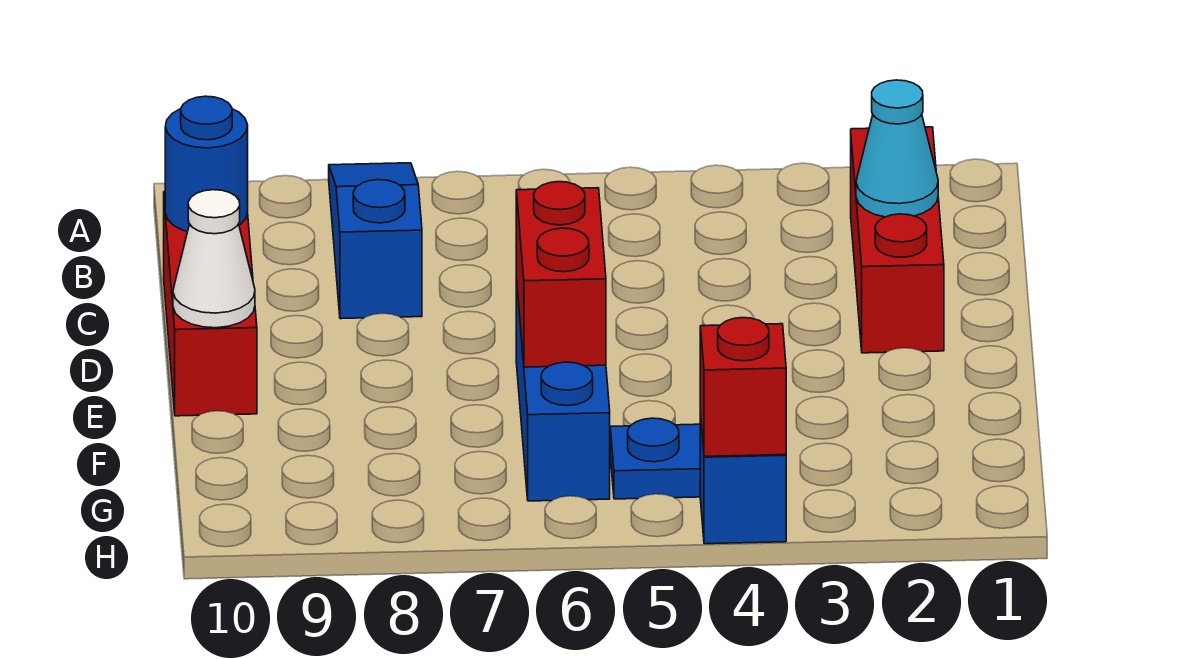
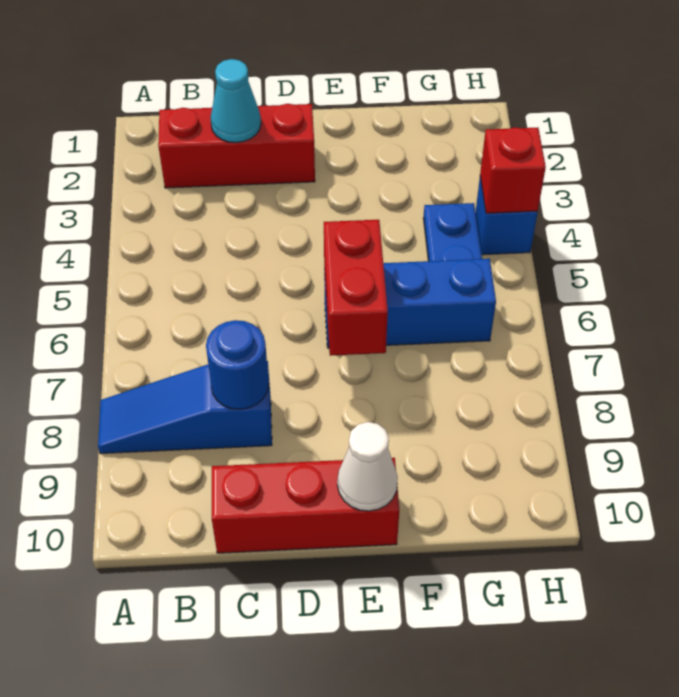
blue 1x1 round brick [165,96,248,232] -> blue 1x1 round brick moved to [206,320,269,409]
red 1x2 brick [516,182,606,367] -> red 1x2 brick turned to [324,220,388,356]

